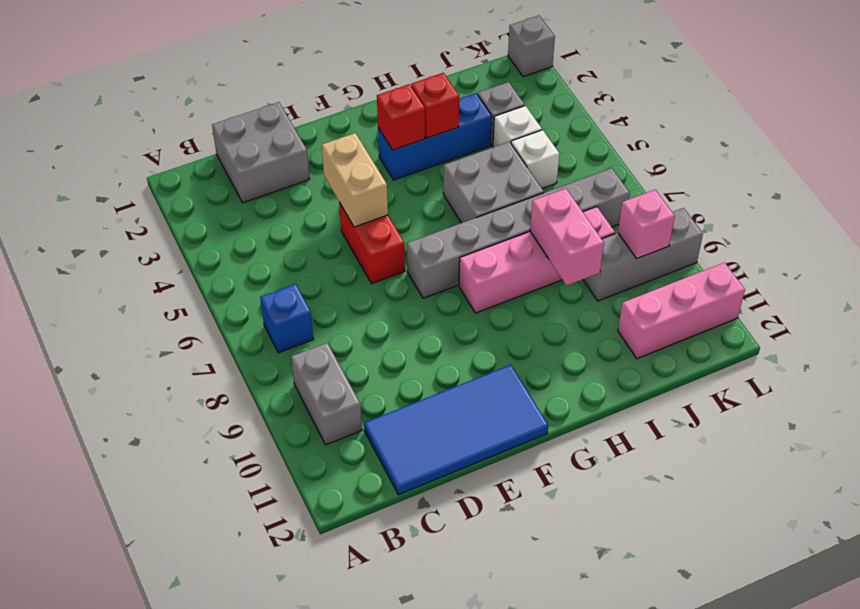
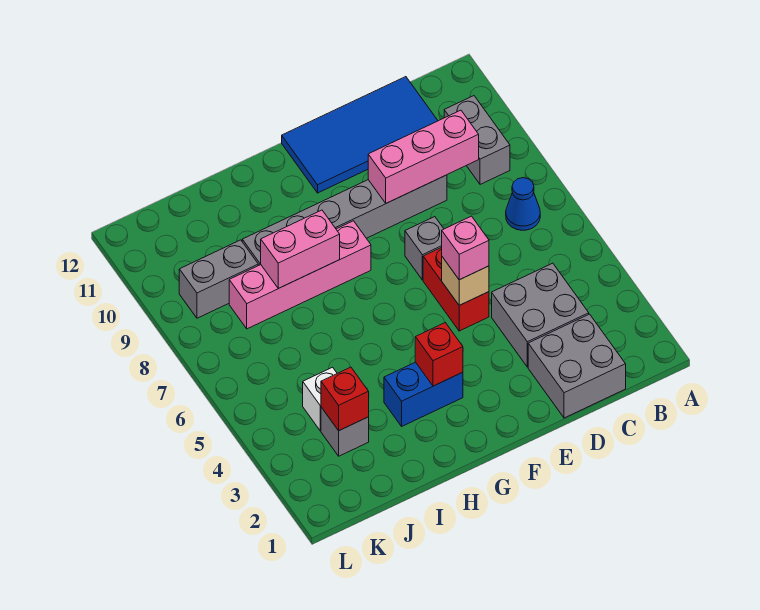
blue 1x1 brick [260,284,313,353] -> blue 1x1 cone [506,178,540,230]
tan 1x2 brick [322,133,388,227] -> tan 1x1 brick [442,257,489,305]
grey 1x6 brick [407,168,630,298] -> grey 1x6 brick moved to [242,175,447,266]
blue 1x3 brick [378,93,492,180] -> blue 1x2 brick [384,362,463,426]
red 1x1 brick [411,73,459,138] -> red 1x1 brick moved to [321,367,369,431]
grey 2x2 brick [443,142,544,223] -> grey 2x2 brick moved to [492,263,589,367]
pink 1x2 brick [530,188,604,285] -> pink 1x2 brick turned to [261,210,340,288]
white 1x1 brick [511,130,560,188] -> none
grey 1x3 brick [583,208,703,301] -> grey 1x2 brick [179,240,258,318]
pink 1x3 brick [618,263,745,359] -> pink 1x3 brick moved to [368,110,479,203]
pink 1x1 brick [618,190,675,258] -> pink 1x1 brick moved to [442,216,489,280]
grey 1x1 brick [508,16,555,77] -> grey 1x1 brick moved to [405,217,444,280]

